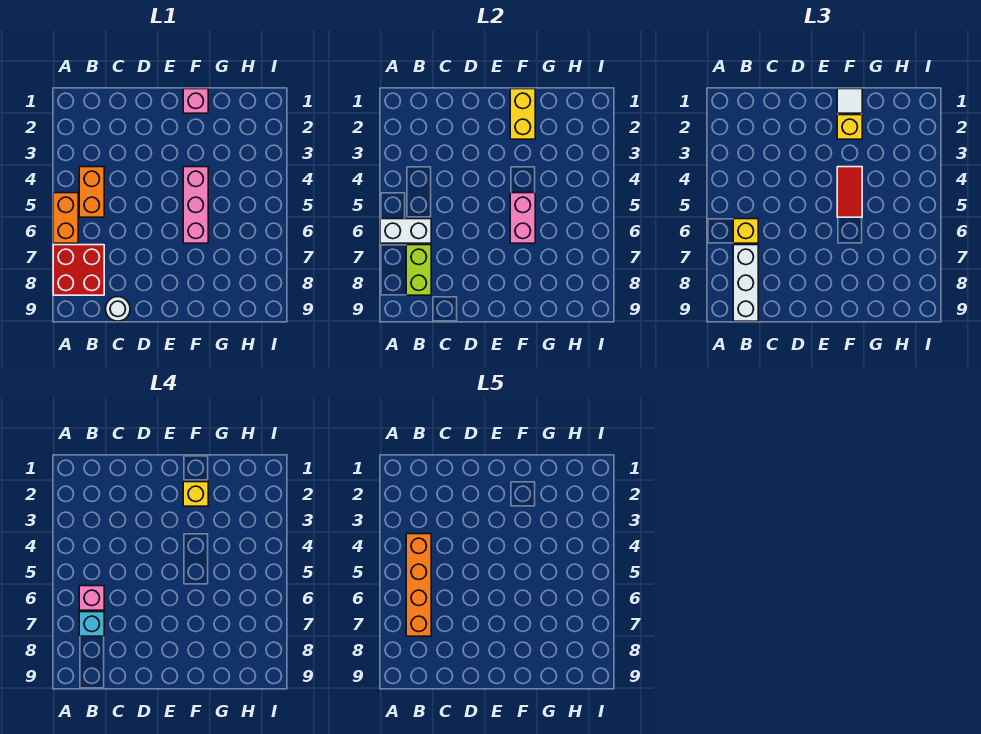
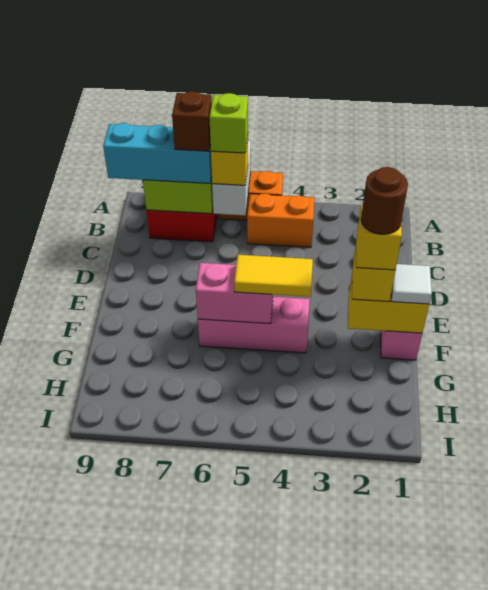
orange 1x4 brick [406,534,431,636] -> none
pink 1x1 brick [79,586,104,610] -> lime 1x1 brick [209,93,248,153]
white 1x3 brick [733,245,758,321] -> cyan 1x3 brick [103,123,212,183]
cyan 1x1 brick [79,612,104,636] -> brown 1x1 brick [172,91,212,151]
white 1x1 round brick [106,297,130,321] -> none
none -> brown 1x1 round brick [361,167,408,234]
red 1x2 tile [837,167,862,217] -> yellow 1x2 tile [234,255,313,297]

